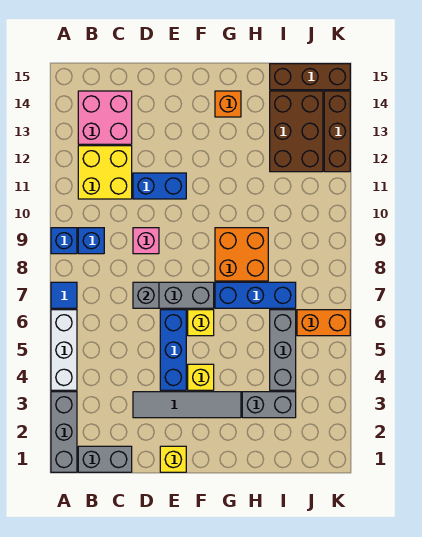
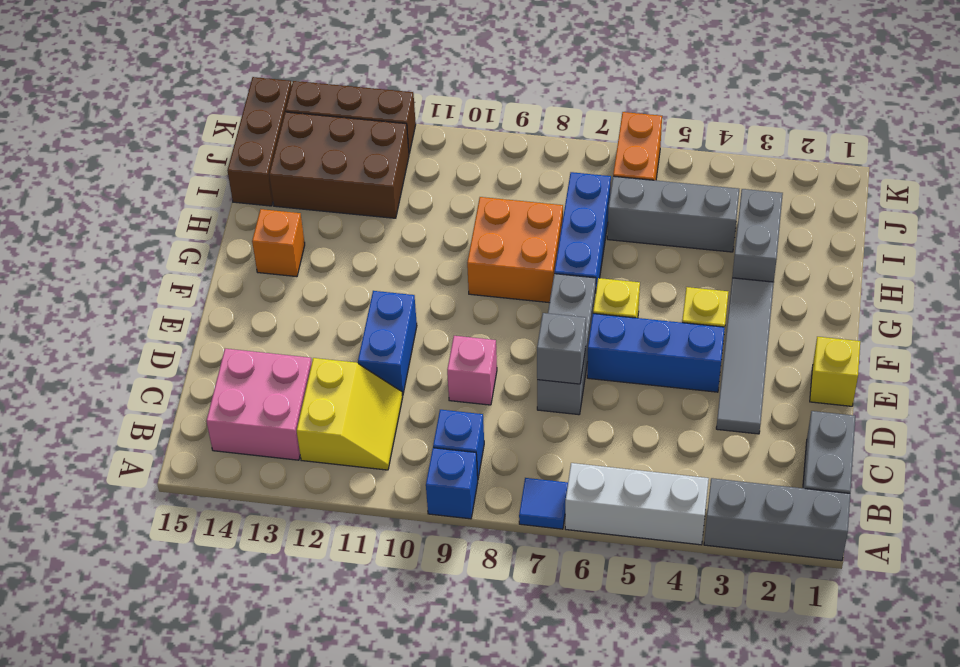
yellow 2x2 brick [78,146,132,199] -> yellow 2x2 slope [297,358,403,470]

